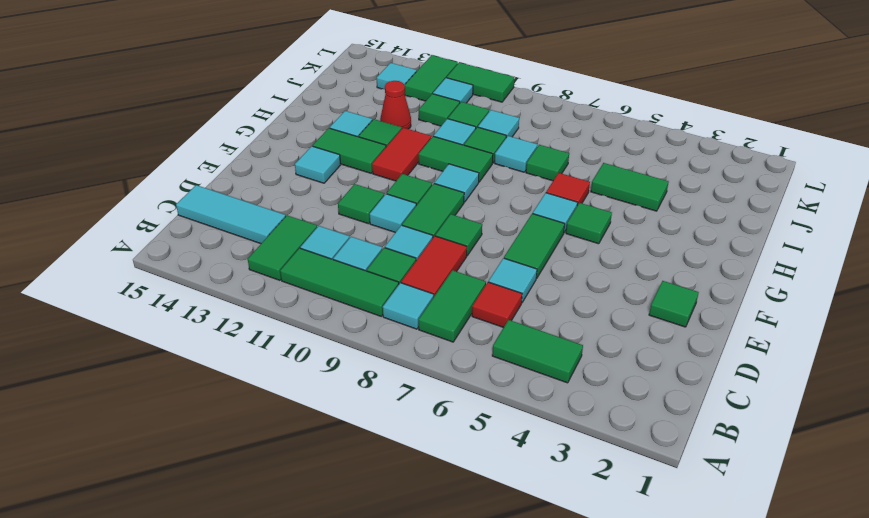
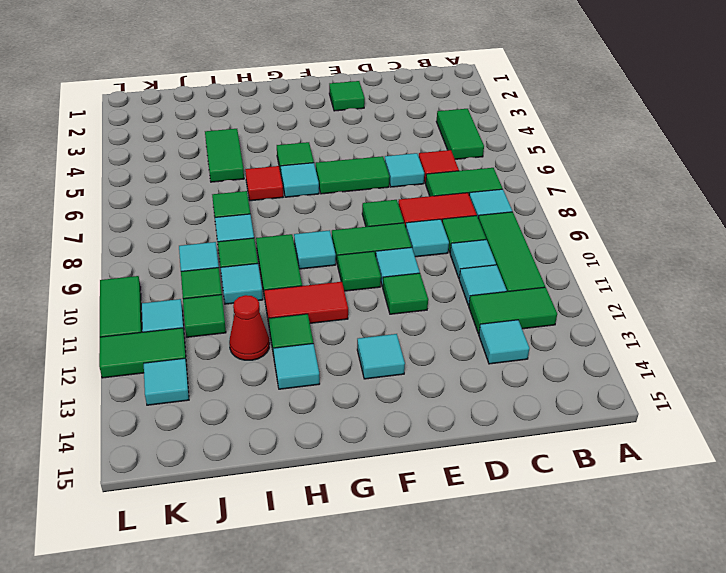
cyan 1x3 tile [176,185,286,244] -> cyan 1x1 tile [479,320,530,364]
green 1x2 tile [313,128,386,173] -> none

